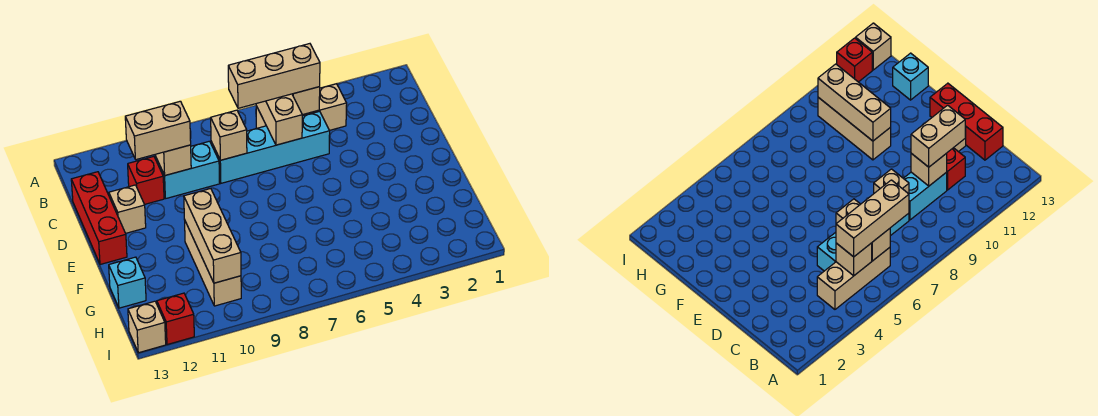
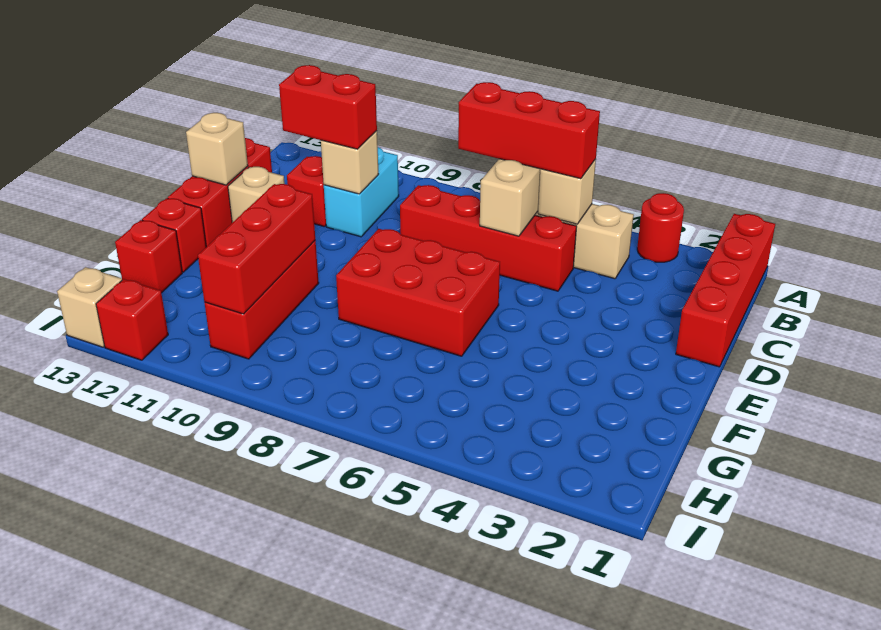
none -> red 1x4 brick [676,214,775,367]
none -> red 1x1 round brick [637,193,684,262]
tan 1x3 brick [228,44,320,108] -> red 1x3 brick [458,82,600,179]
cyan 1x4 brick [211,111,330,183] -> red 1x4 brick [400,185,577,291]
tan 1x1 brick [211,110,247,160] -> tan 1x1 brick moved to [186,113,248,185]
cyan 1x2 brick [156,141,220,199] -> cyan 1x2 brick turned to [324,147,399,237]
tan 1x2 brick [125,101,191,160] -> red 1x2 brick [279,65,377,149]
none -> red 2x3 brick [336,229,500,356]
tan 1x3 brick [185,222,241,306] -> red 1x3 brick [205,241,319,359]
tan 1x3 brick [184,188,241,283] -> red 1x3 brick [198,184,315,314]
none -> red 1x1 brick [142,198,206,272]
cyan 1x1 brick [109,257,146,308] -> red 1x1 brick [115,220,182,293]

